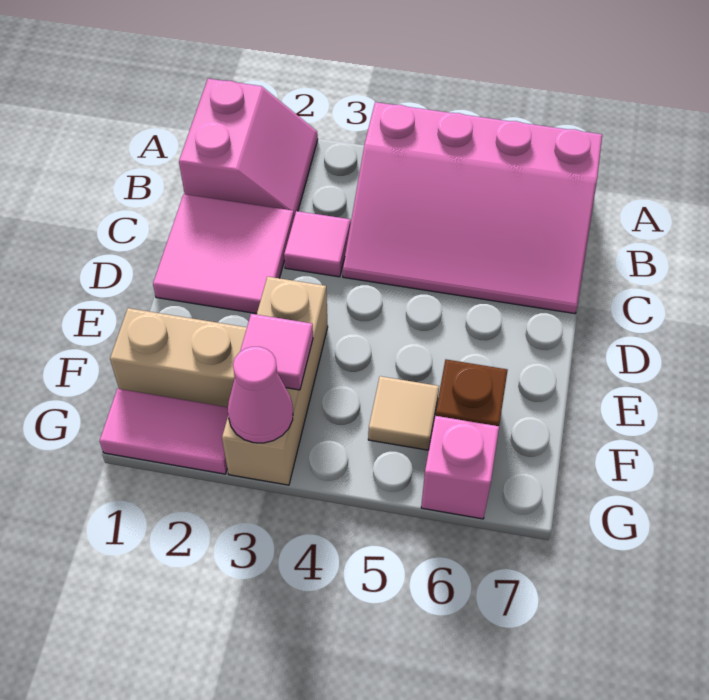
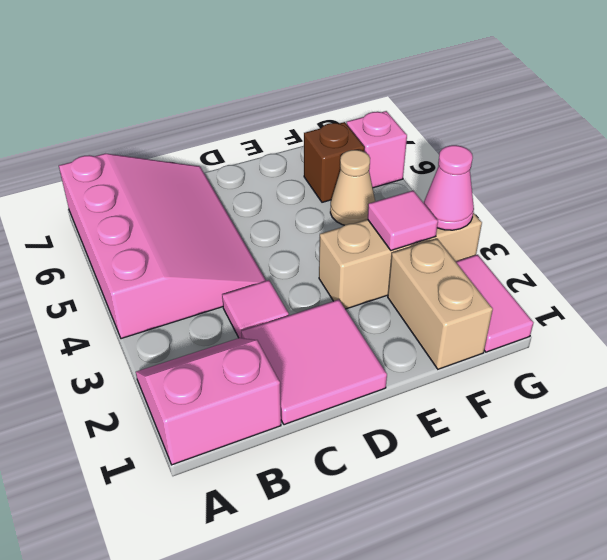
tan 1x1 tile [368,376,439,450] -> tan 1x1 cone [330,150,375,225]

